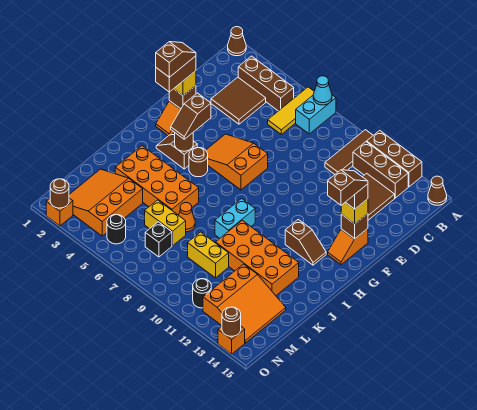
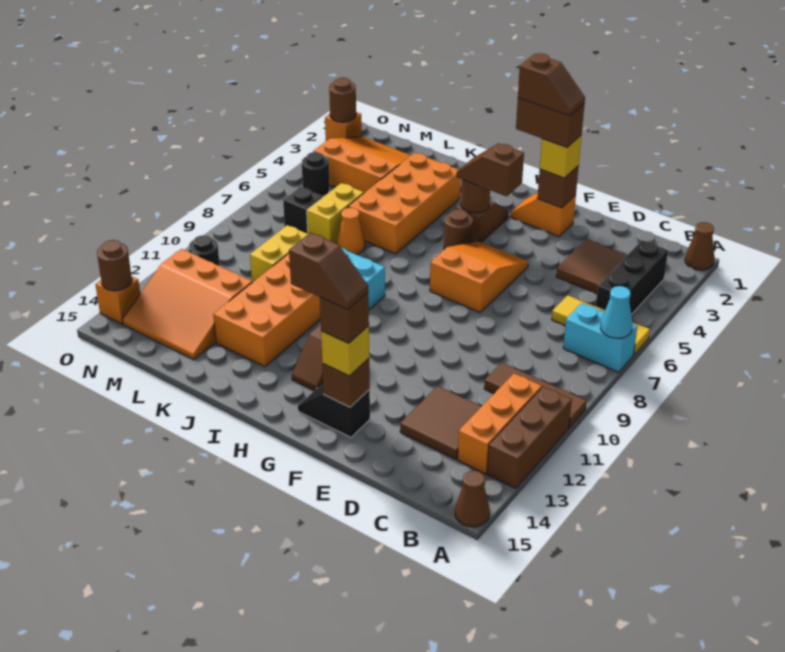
brown 1x3 brick [238,56,294,111] -> black 1x3 brick [596,240,668,315]
brown 1x3 brick [353,142,408,198] -> orange 1x3 brick [458,373,542,474]
orange 1x2 slope [328,229,368,265] -> black 1x2 slope [298,386,370,437]

